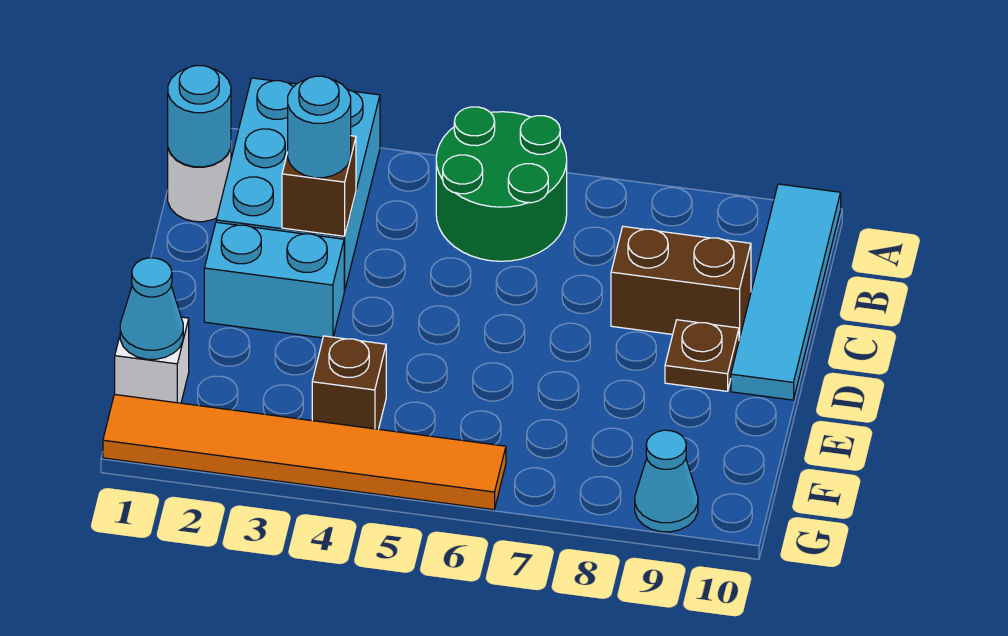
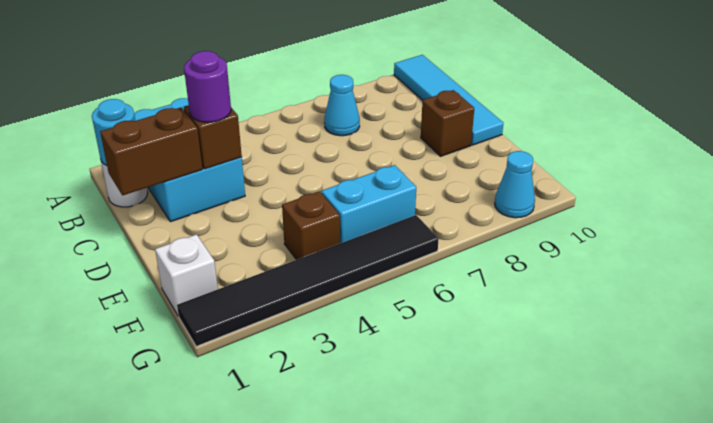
green 2x2 round brick [436,107,567,261] -> none
cyan 1x1 round brick [288,76,351,178] -> purple 1x1 round brick [184,51,231,122]
brown 1x2 brick [611,226,751,339] -> brown 1x2 brick moved to [100,107,202,195]
cyan 1x2 brick [204,222,344,338] -> cyan 1x2 brick moved to [321,165,416,243]
brown 1x1 plate [665,320,739,391] -> brown 1x1 brick [421,90,474,156]
cyan 1x1 cone [120,258,183,359] -> cyan 1x1 cone moved to [324,75,360,136]
orange 1x6 tile [103,394,506,510] -> black 1x6 tile [177,215,439,346]

